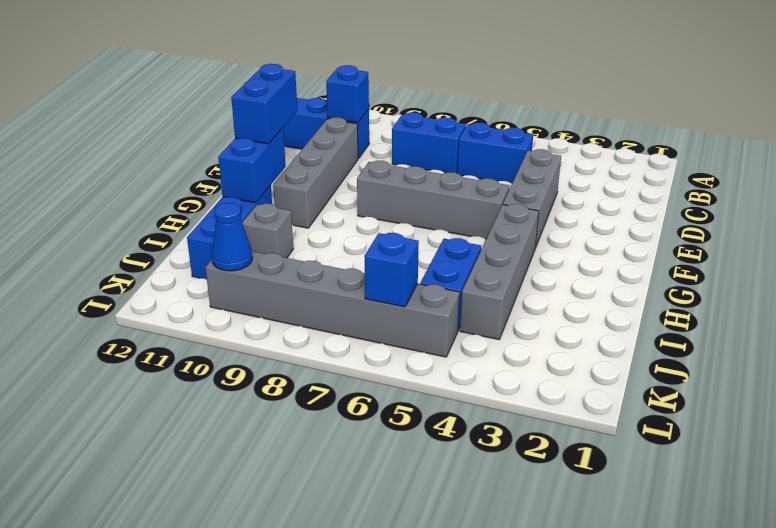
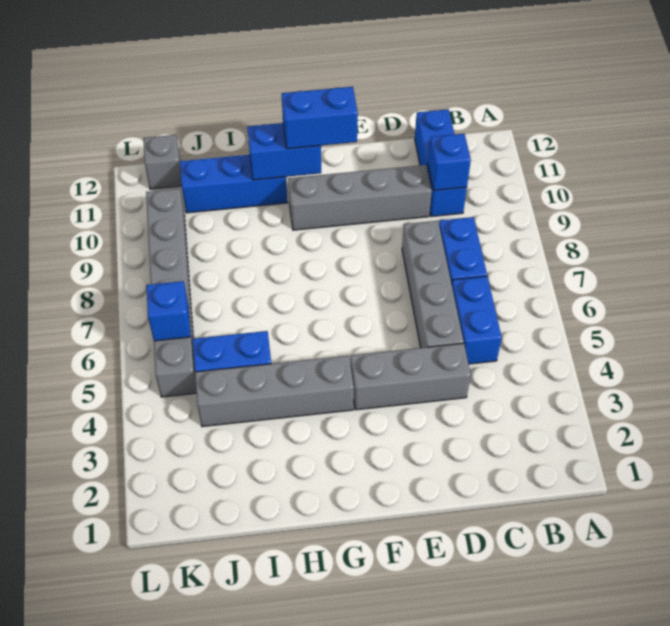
grey 1x4 brick [357,161,509,239] -> grey 1x4 brick moved to [402,221,464,348]
grey 1x1 brick [242,204,293,258] -> grey 1x1 brick moved to [143,135,182,189]
blue 1x1 cone [212,203,252,271] -> none

